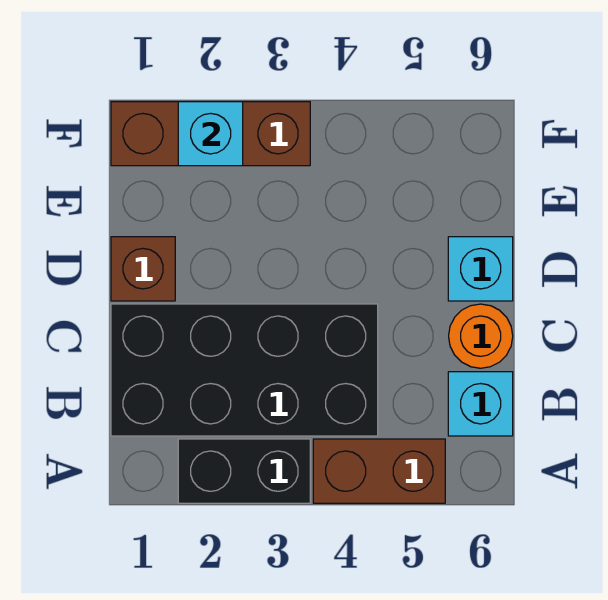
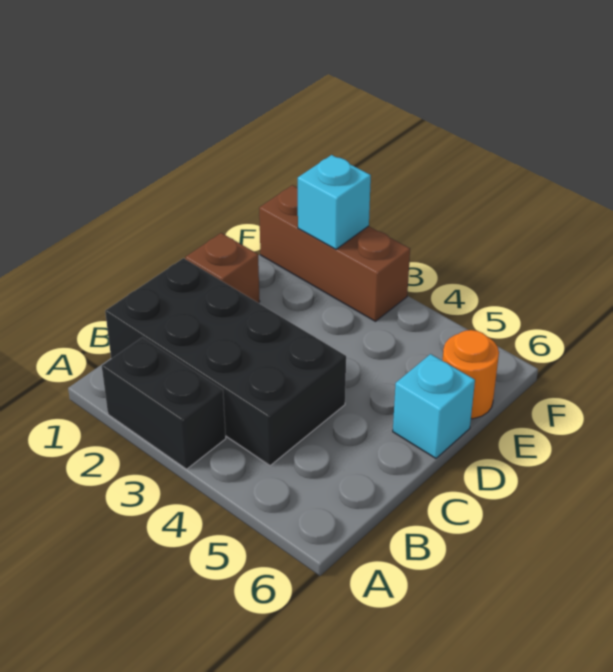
brown 1x2 brick [313,439,445,503] -> none
cyan 1x1 brick [448,372,513,436] -> none
orange 1x1 round brick [449,304,513,368] -> orange 1x1 round brick moved to [442,330,499,419]

